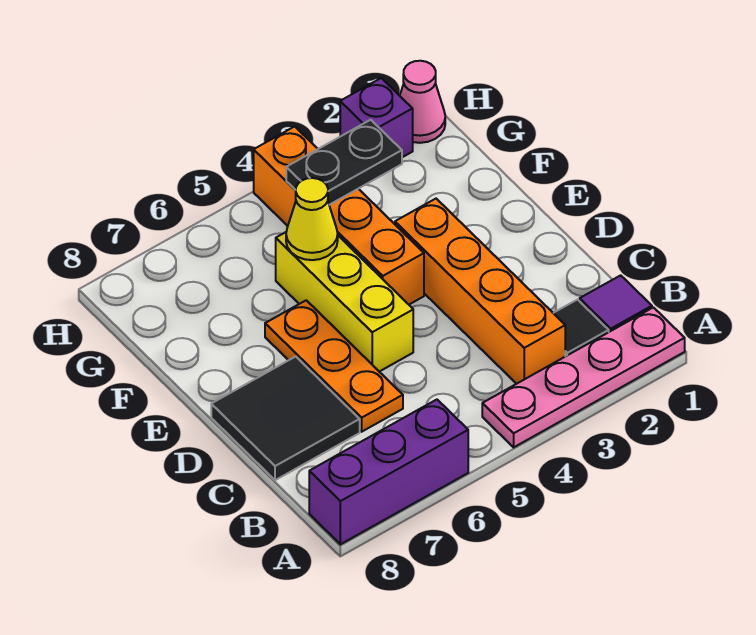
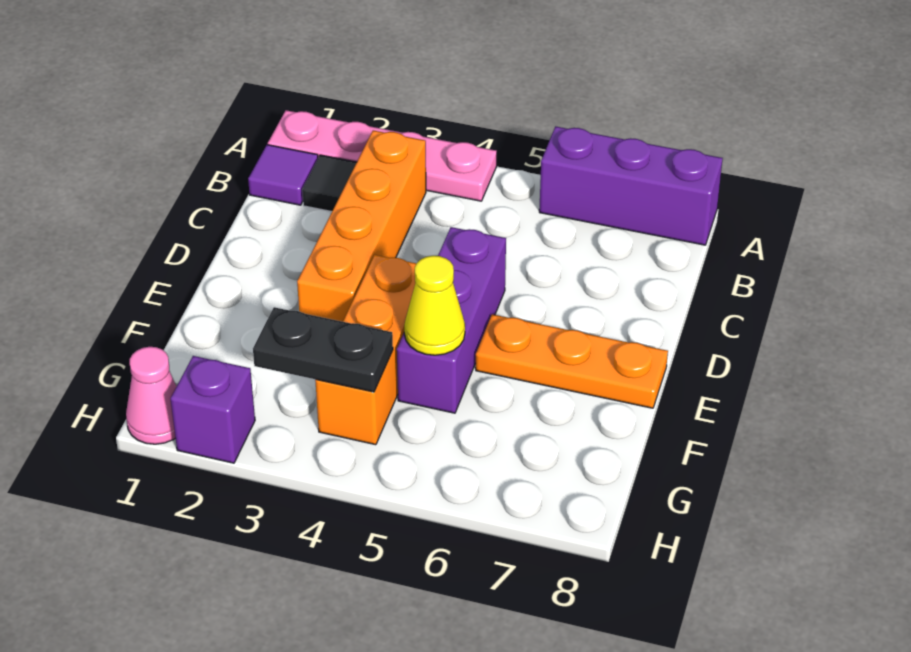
orange 1x3 plate [265,300,403,432] -> orange 1x3 plate turned to [476,314,668,408]
black 2x2 tile [211,357,360,480] -> none
yellow 1x3 brick [276,232,413,372] -> purple 1x3 brick [397,227,506,413]
orange 1x4 brick [254,127,424,304] -> orange 1x3 brick [315,255,416,445]

